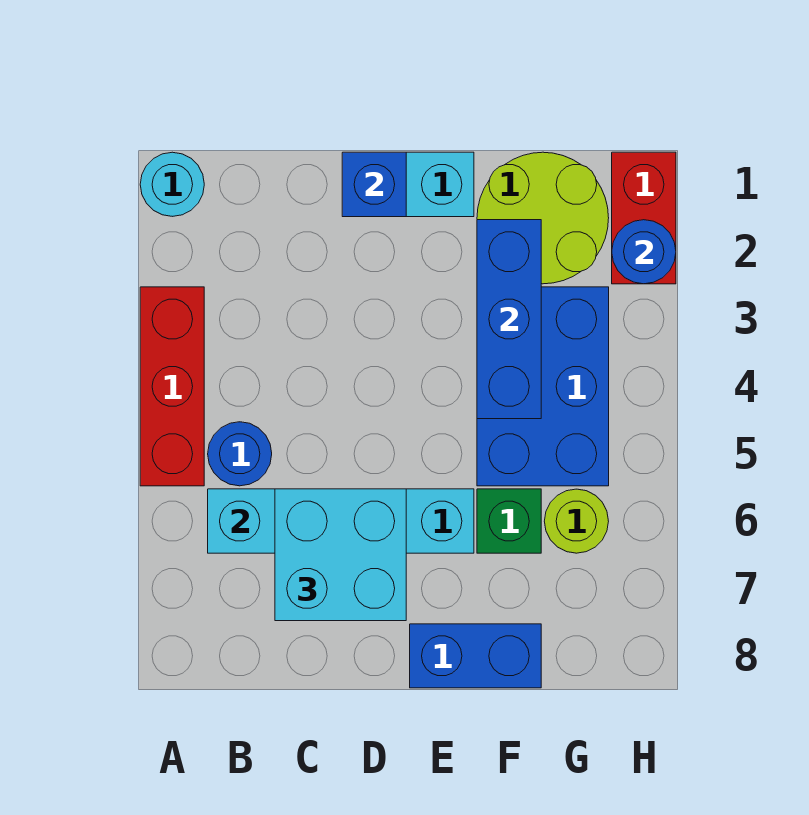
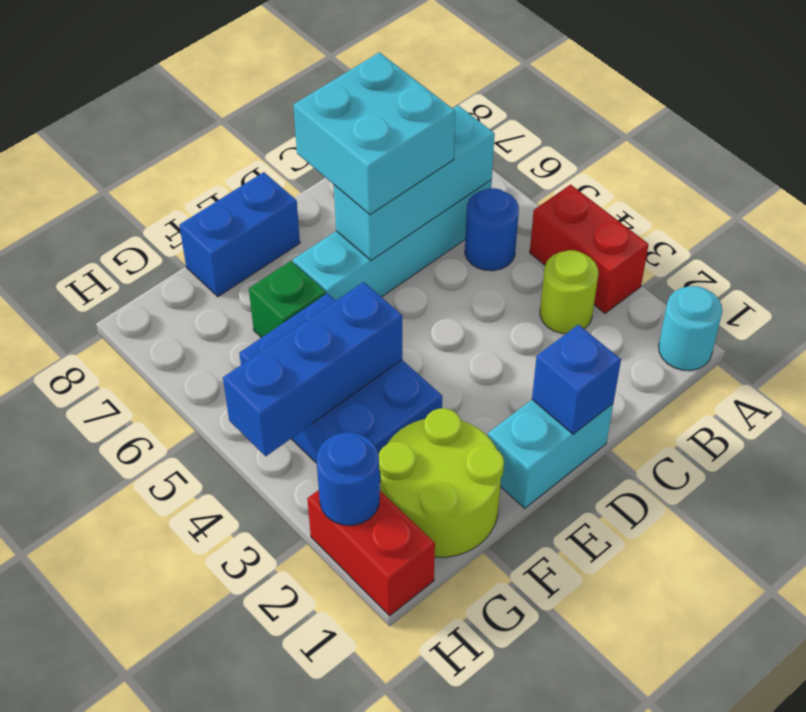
red 1x3 brick [140,287,204,486] -> red 1x2 brick [530,185,649,313]
blue 1x3 brick [477,220,541,419] -> blue 1x3 brick turned to [223,282,402,456]
lime 1x1 round brick [544,489,609,553] -> lime 1x1 round brick moved to [540,250,598,334]

